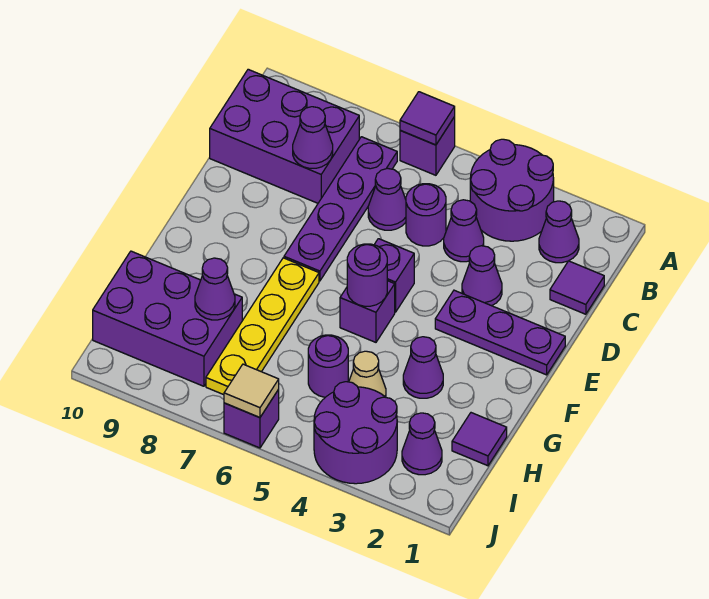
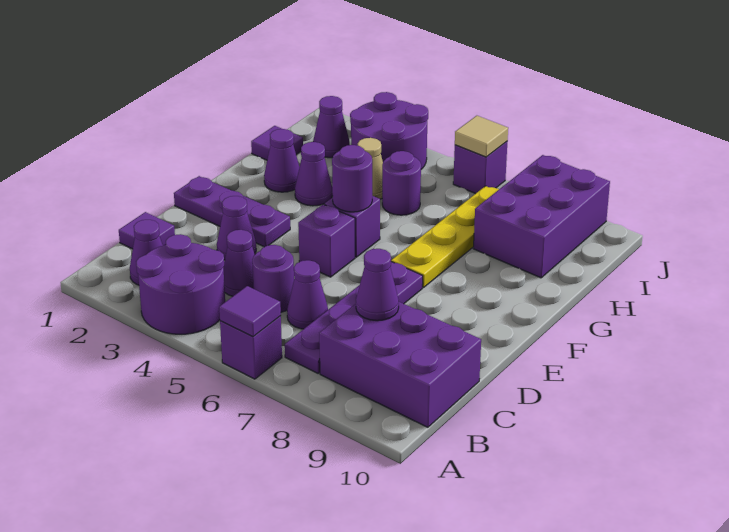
purple 2x3 brick [93,251,242,386] -> purple 2x3 brick turned to [474,155,610,278]
purple 1x1 cone [195,258,235,320] -> purple 1x1 cone moved to [264,129,299,192]

